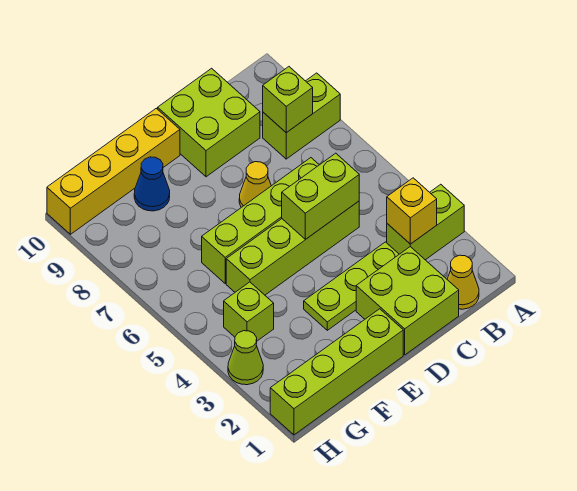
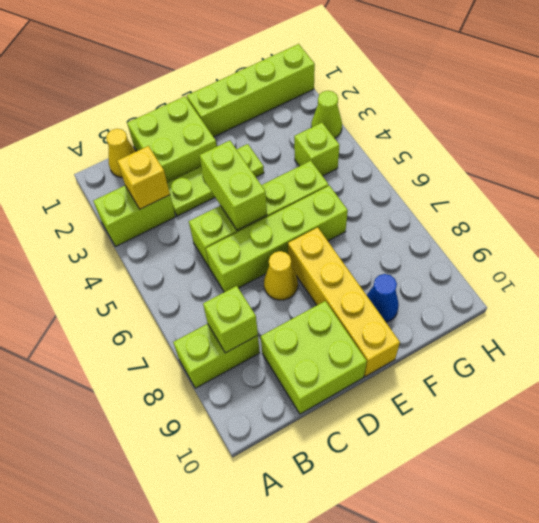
lime 1x2 brick [282,153,359,240] -> lime 1x2 brick turned to [199,141,267,230]
yellow 1x4 brick [47,108,180,234] -> yellow 1x4 brick turned to [288,227,400,377]

